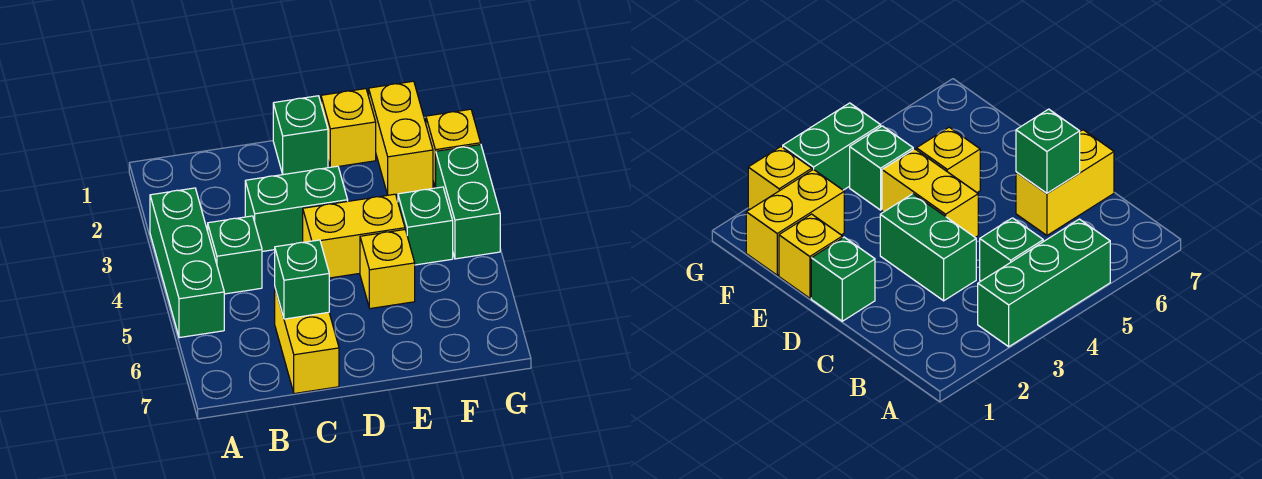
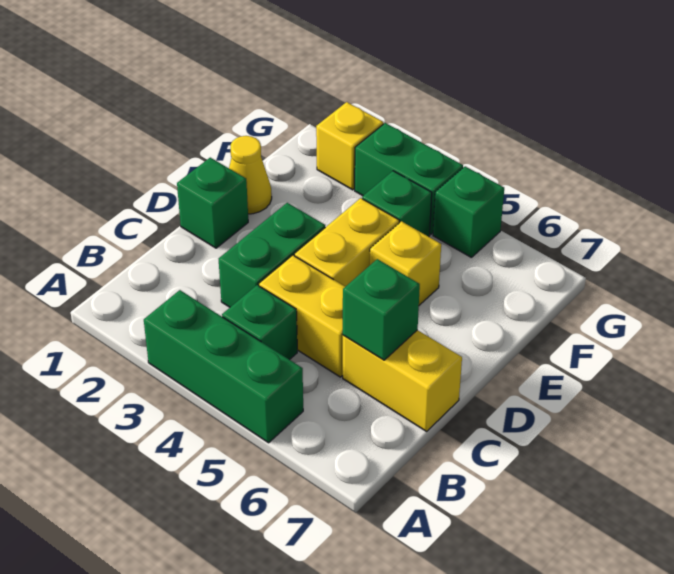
yellow 1x1 brick [321,89,376,167] -> yellow 1x1 cone [229,136,272,214]
yellow 1x2 brick [369,81,433,195] -> yellow 1x2 brick moved to [259,255,345,377]
none -> green 1x1 brick [433,166,504,258]

